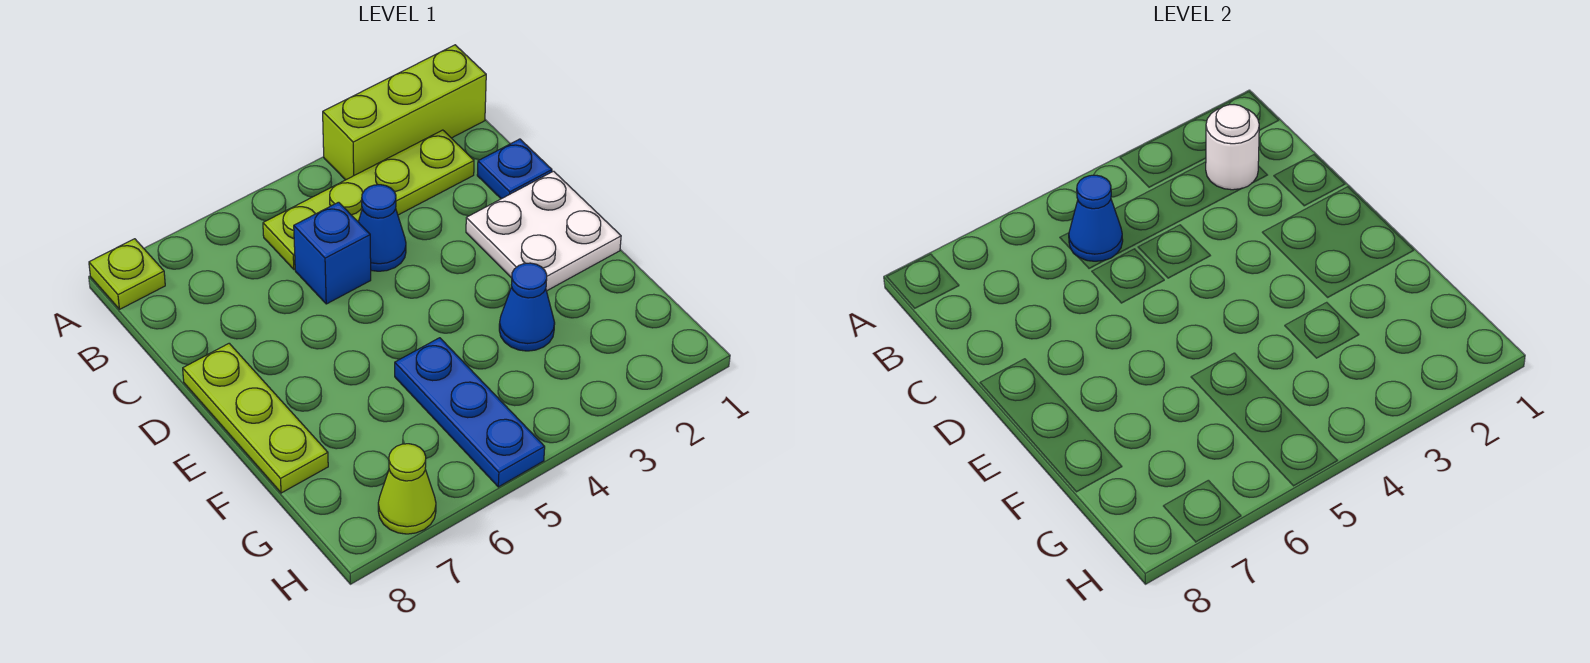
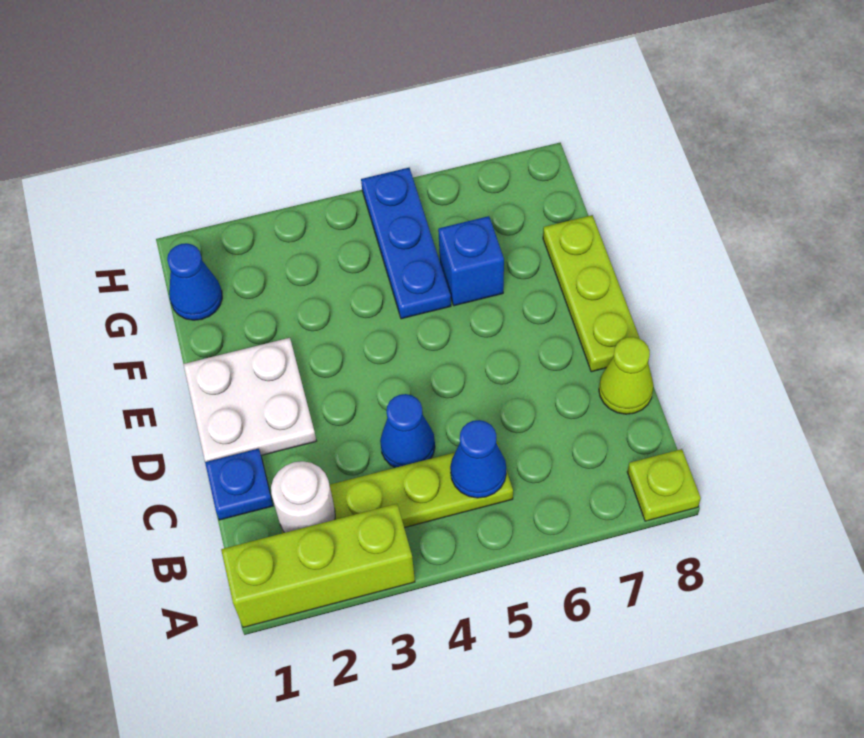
blue 1x1 brick [294,202,371,304] -> blue 1x1 brick moved to [438,216,504,306]
blue 1x1 cone [499,263,555,351] -> blue 1x1 cone moved to [167,243,222,320]
lime 1x1 cone [378,444,436,534] -> lime 1x1 cone moved to [599,337,654,414]

